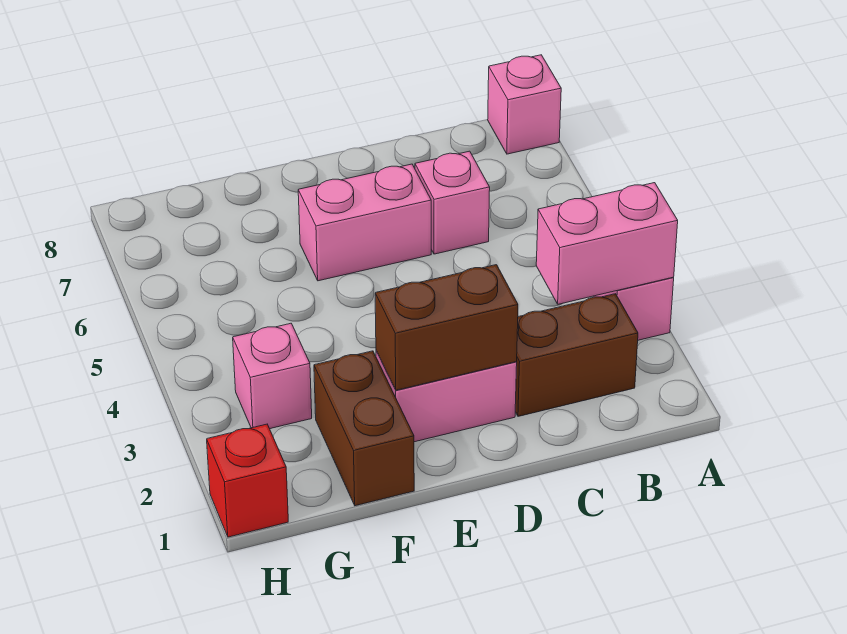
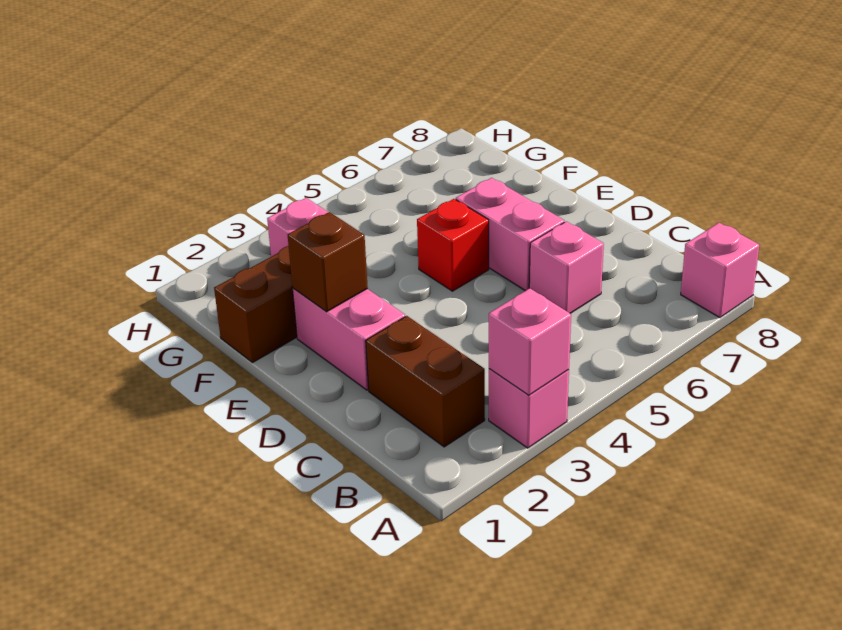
pink 1x2 brick [536,183,678,304] -> pink 1x1 brick [489,288,571,395]
brown 1x2 brick [375,265,518,390] -> brown 1x1 brick [288,212,368,312]
red 1x1 brick [207,424,288,537] -> red 1x1 brick moved to [417,199,489,291]

